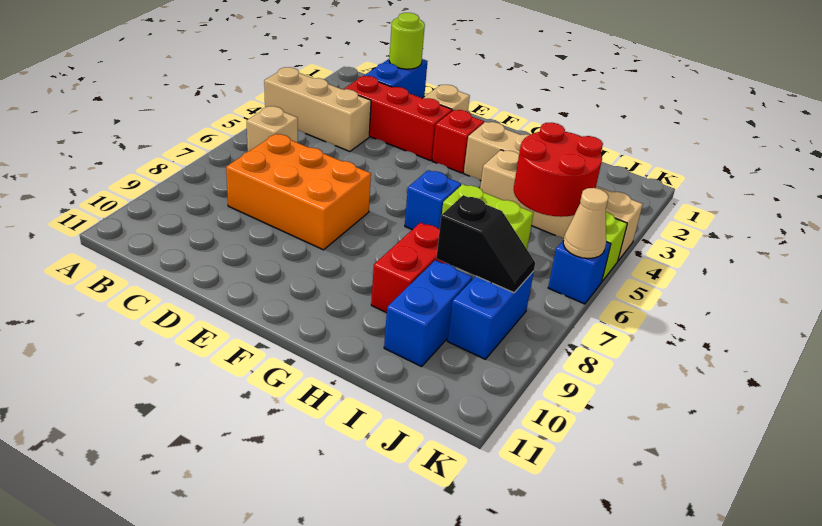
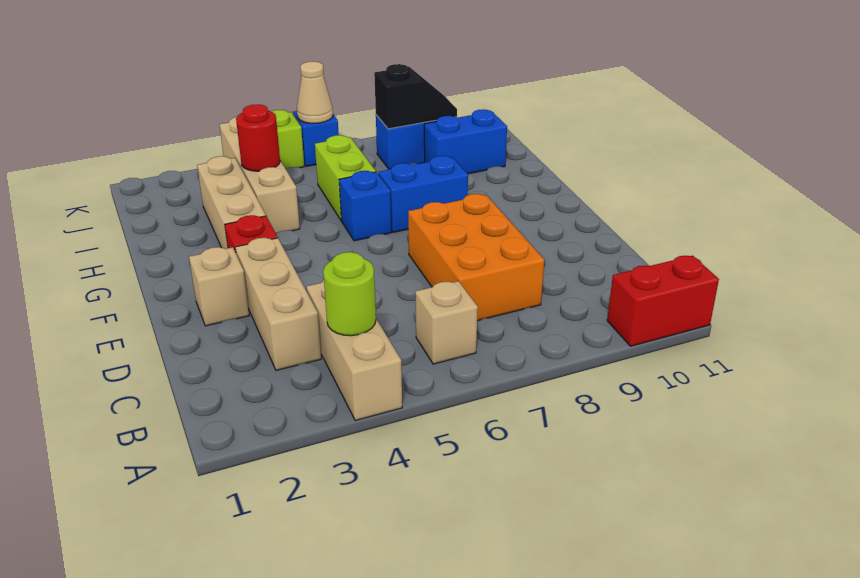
blue 1x2 brick [364,59,428,98] -> blue 1x2 brick moved to [379,156,468,232]
lime 1x1 round brick [389,13,425,69] -> lime 1x1 round brick moved to [323,252,376,336]
red 1x3 brick [344,76,452,161] -> tan 1x3 brick [235,238,321,370]
red 1x2 brick [371,223,447,313] -> red 1x2 brick moved to [607,256,719,346]
red 2x2 round brick [514,123,603,217] -> red 1x1 round brick [236,104,280,171]
black 1x2 slope [436,195,535,293] -> black 1x2 slope turned to [374,64,457,129]

